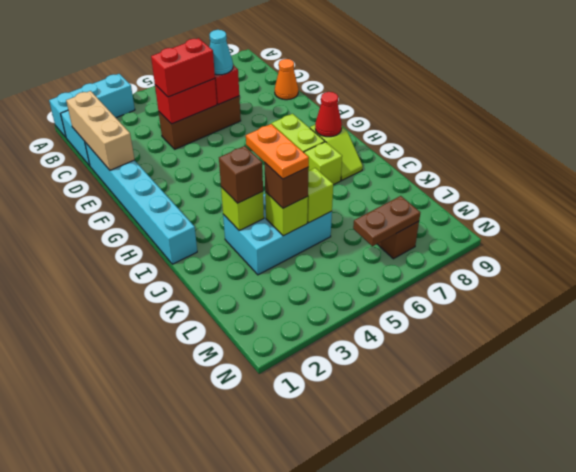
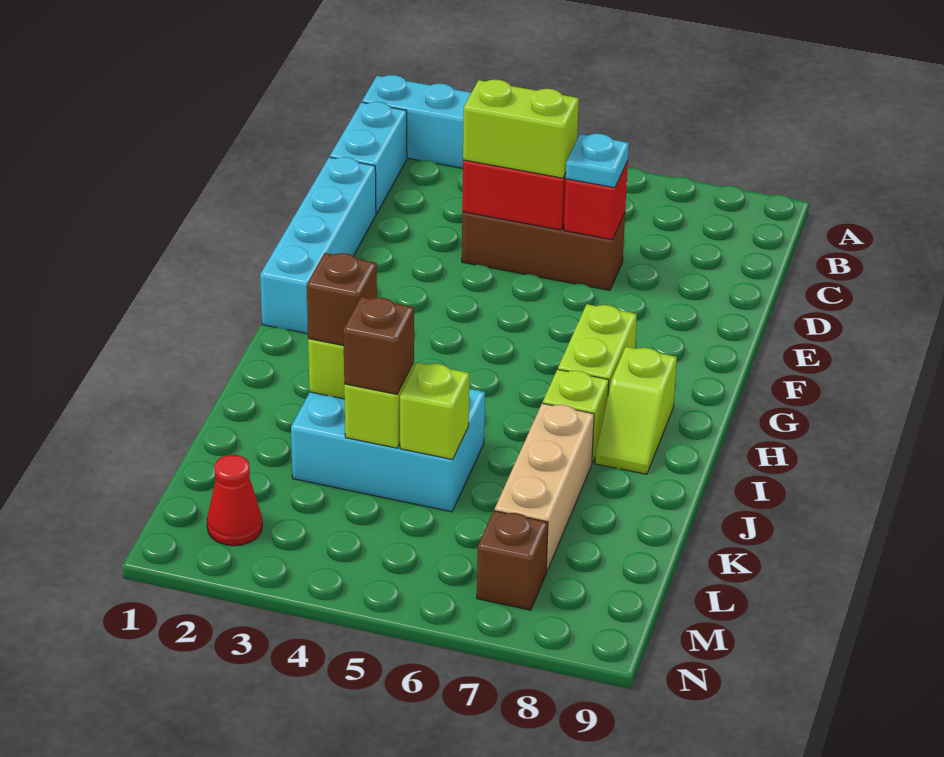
tan 1x3 brick [66,91,135,170] -> tan 1x3 brick moved to [495,403,594,572]
cyan 1x6 brick [85,142,197,264] -> cyan 1x4 brick [260,157,376,334]
red 1x2 brick [151,38,215,97] -> lime 1x2 brick [463,80,579,178]
cyan 1x1 cone [210,30,233,75] -> cyan 1x1 plate [566,134,629,188]
orange 1x1 cone [275,59,298,100] -> none
red 1x1 cone [315,92,342,137] -> red 1x1 cone moved to [207,455,262,546]
orange 1x2 plate [246,124,309,179] -> none
brown 1x2 plate [353,196,420,246] -> none

